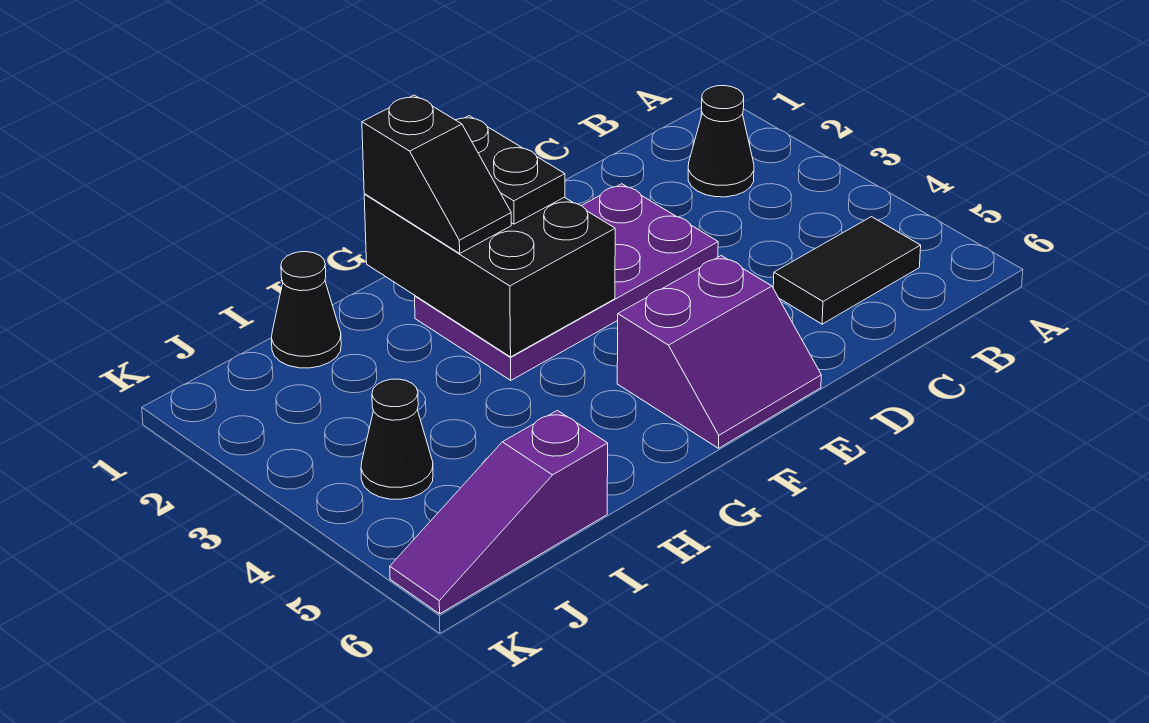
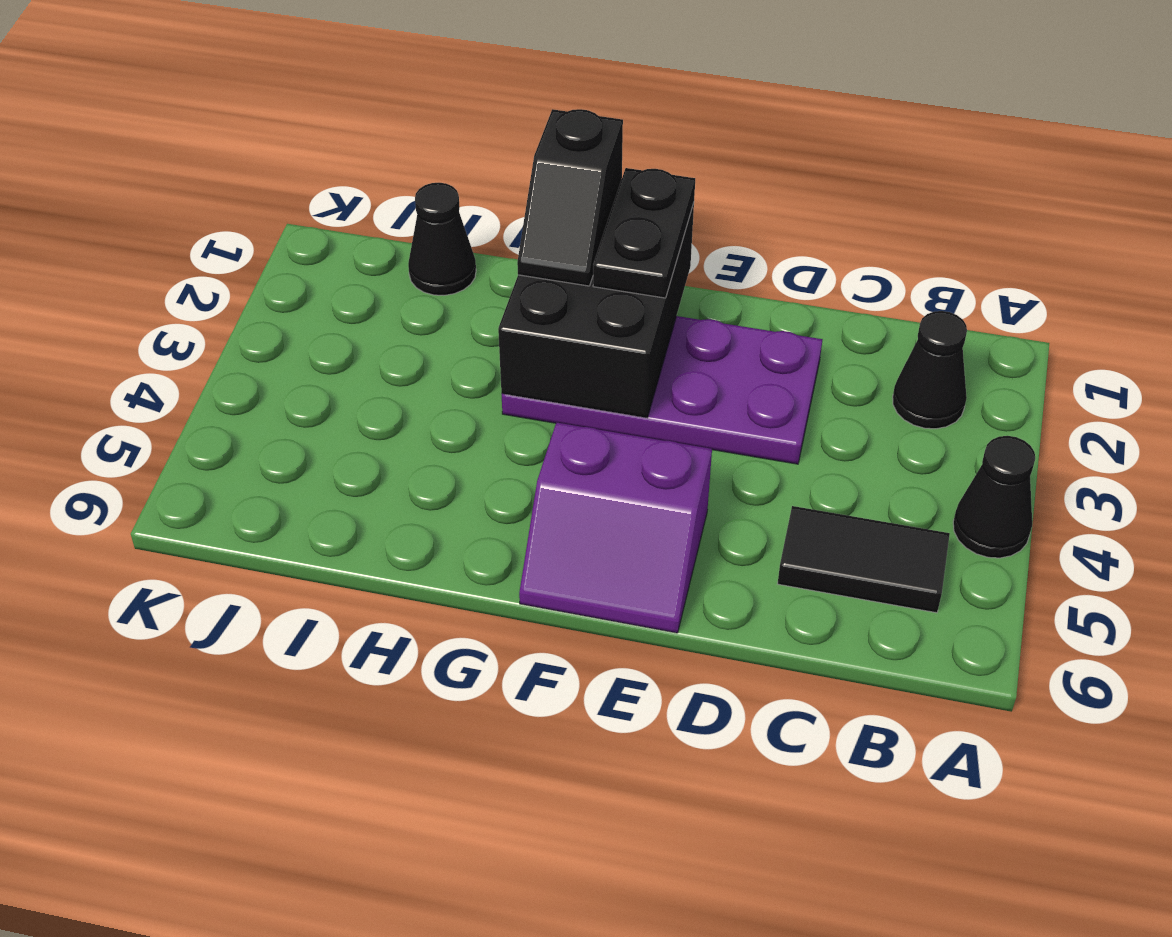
purple 1x3 slope [390,410,608,614] -> none
black 1x1 cone [361,379,433,499] -> black 1x1 cone moved to [953,436,1035,558]

